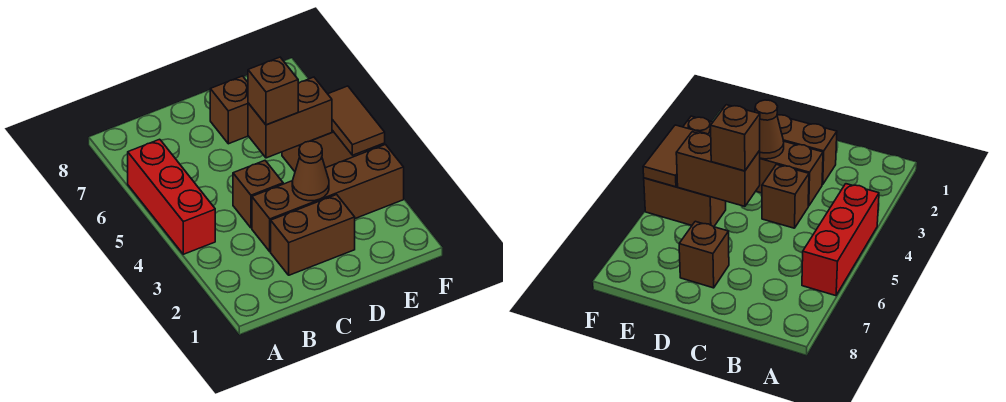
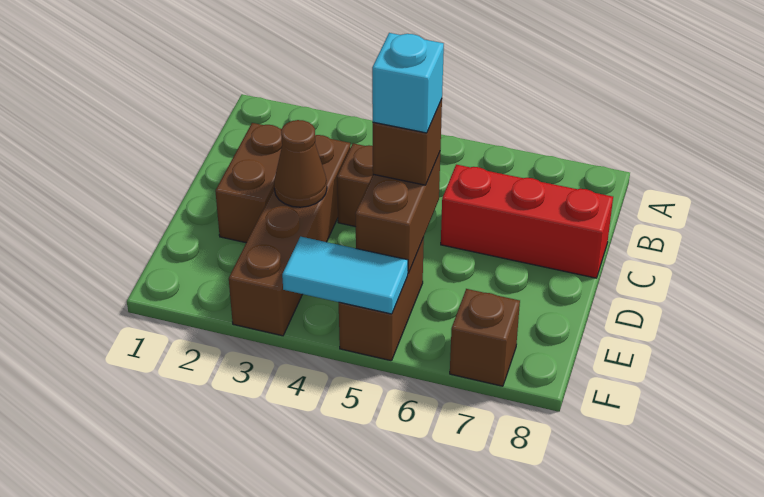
red 1x3 brick [128,139,215,254] -> red 1x3 brick moved to [441,165,613,278]
none -> cyan 1x1 brick [372,33,444,133]
brown 1x1 brick [210,76,248,144] -> brown 1x1 brick moved to [450,289,520,386]
brown 1x2 tile [328,86,385,155] -> cyan 1x2 tile [282,237,408,314]

